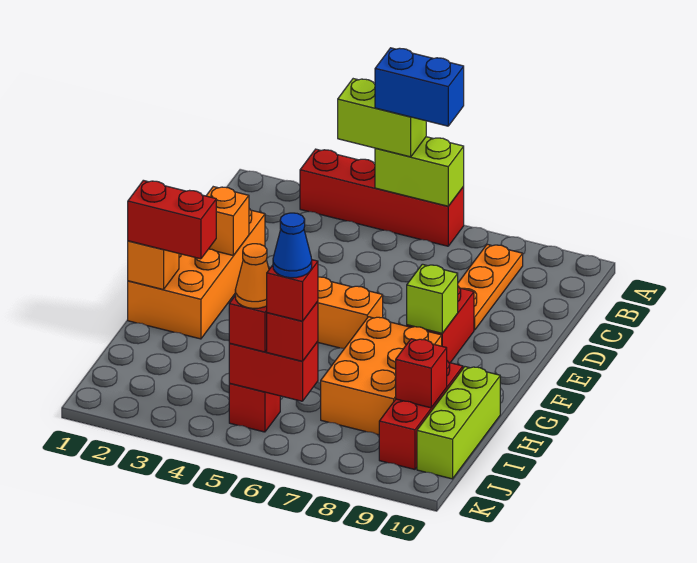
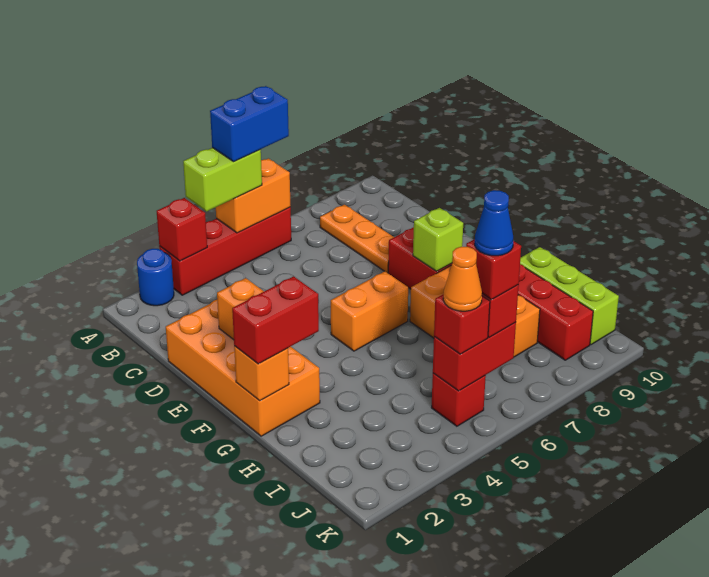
none -> blue 1x1 round brick [137,249,174,306]
lime 1x2 brick [375,137,464,206] -> orange 1x2 brick [216,158,291,233]
red 1x1 brick [396,339,447,408] -> red 1x1 brick moved to [157,198,207,261]

